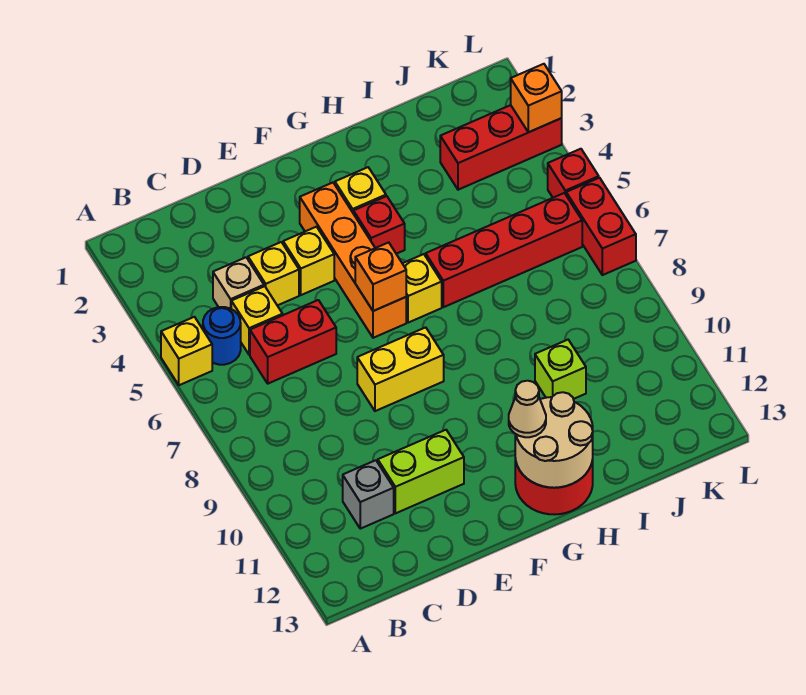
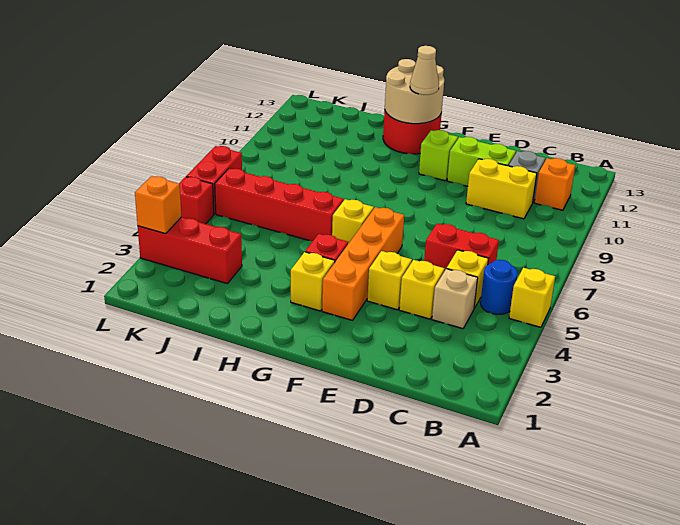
yellow 1x2 brick [357,327,444,411] -> yellow 1x2 brick moved to [466,159,537,219]
orange 1x1 brick [355,242,406,311] -> orange 1x1 brick moved to [534,158,575,210]
lime 1x1 brick [535,340,586,399] -> lime 1x1 brick moved to [419,130,458,181]

